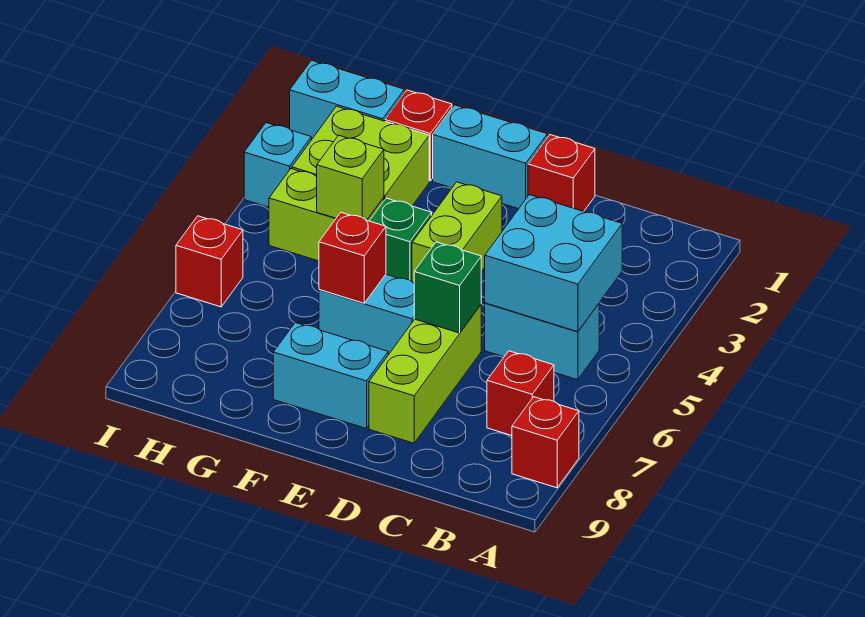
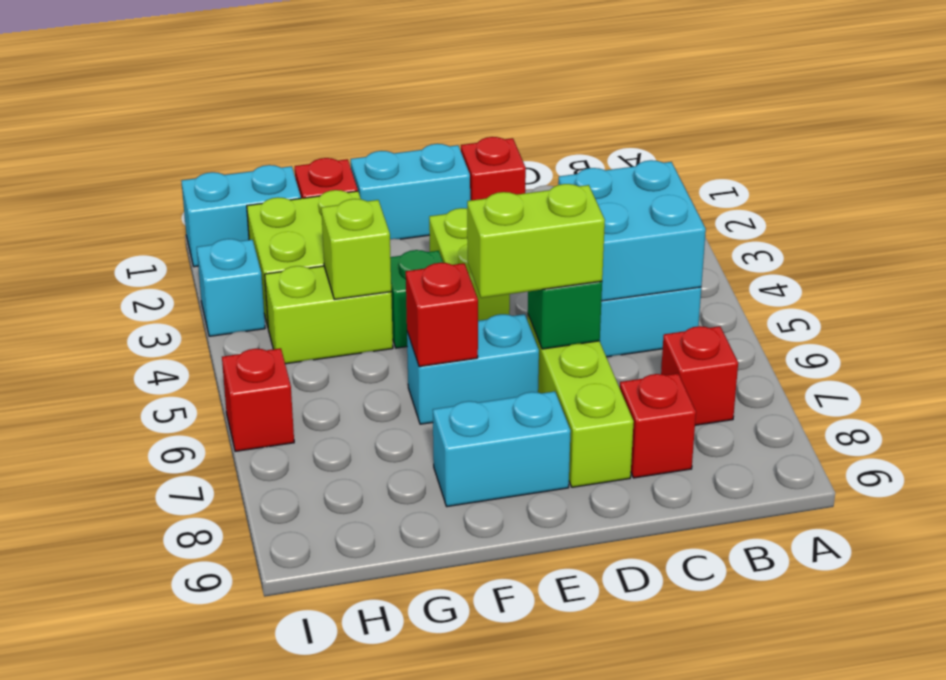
red 1x1 brick [512,397,579,488] -> red 1x1 brick moved to [620,374,696,478]
none -> lime 1x2 brick [467,184,605,298]

